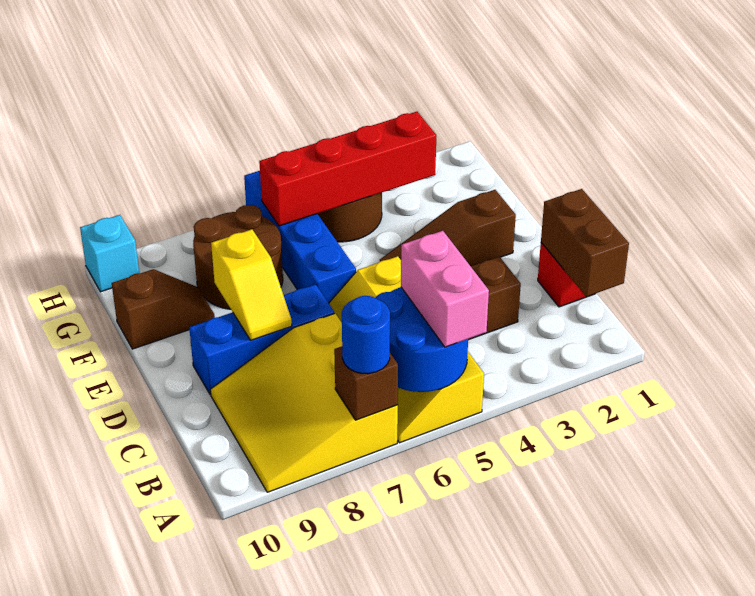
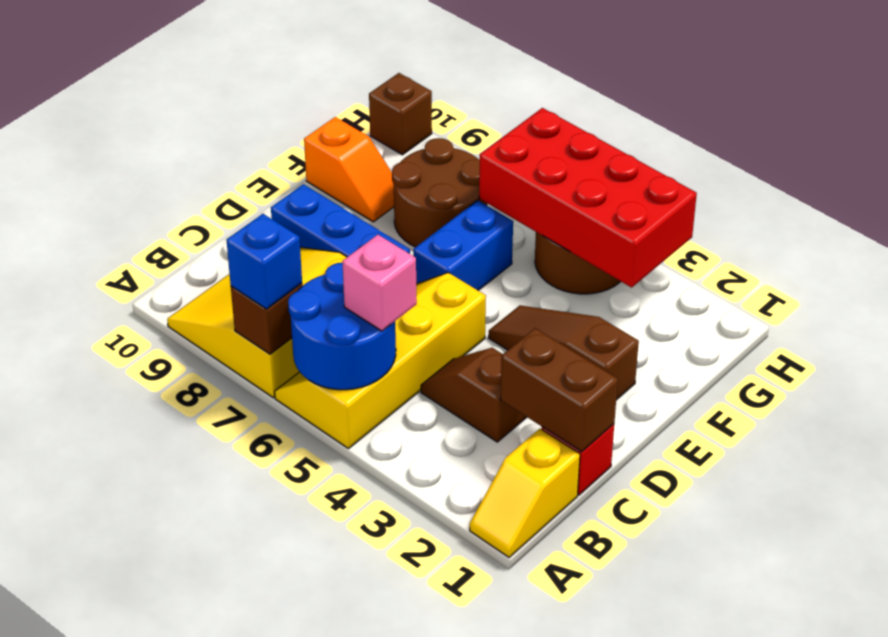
pink 1x2 brick [401,231,489,347] -> pink 1x1 brick [342,235,417,331]
blue 1x1 round brick [342,296,390,374] -> blue 1x1 brick [227,214,302,309]
brown 1x2 brick [541,189,629,297] -> brown 1x2 brick turned to [500,328,618,452]
yellow 1x2 slope [211,229,292,340] -> yellow 1x2 slope moved to [470,429,580,557]
blue 1x4 brick [244,171,356,303] -> blue 1x2 brick [413,200,513,290]
brown 1x2 slope [112,269,215,349] -> orange 1x2 slope [304,117,394,222]
red 1x4 brick [259,112,436,226] -> red 2x4 brick [479,108,697,287]
cyan 1x1 brick [80,215,139,292] -> brown 1x1 brick [369,73,432,155]

